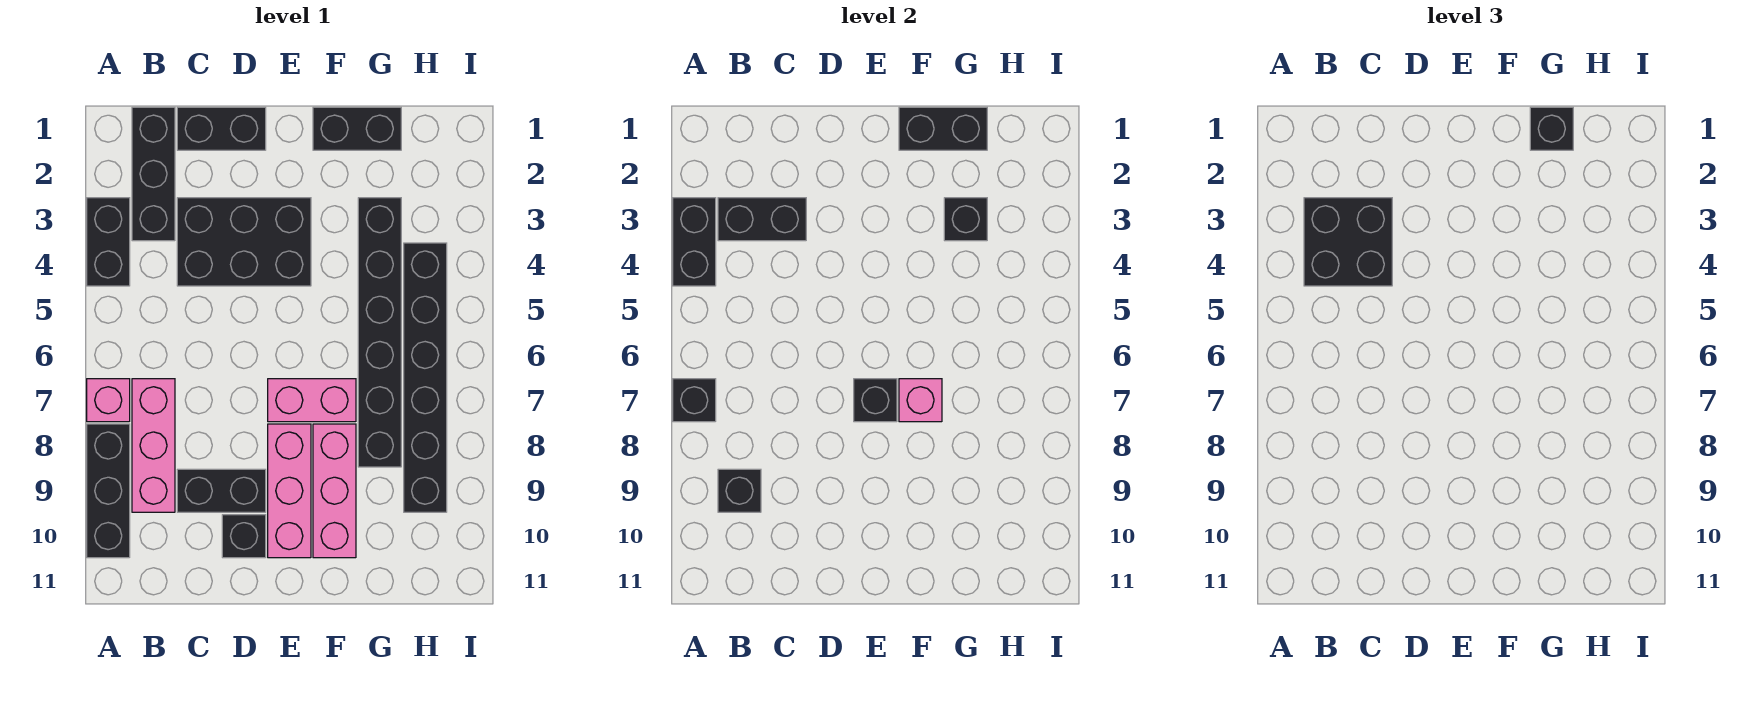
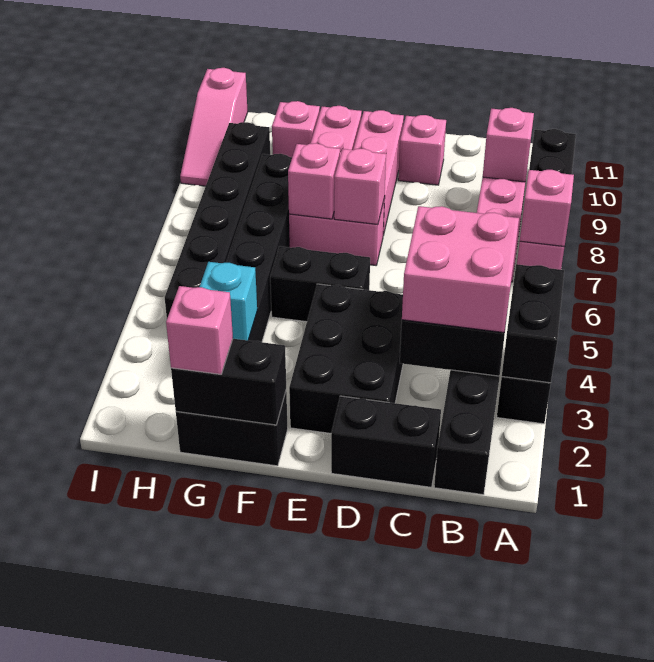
black 1x1 brick [673,379,716,422] -> pink 1x1 brick [520,170,574,247]
black 2x2 brick [1304,198,1392,286] -> pink 2x2 brick [402,206,519,332]
black 1x1 brick [718,469,761,512] -> pink 1x1 brick [483,108,534,182]
black 2x3 brick [177,198,311,286] -> black 2x3 brick turned to [289,284,403,433]
black 1x2 brick [177,469,266,512] -> black 1x2 brick moved to [270,246,370,322]
black 1x1 brick [222,515,266,558] -> pink 1x1 brick [398,115,446,185]
black 1x1 brick [854,379,897,422] -> pink 1x1 brick [334,149,386,224]
black 1x1 brick [1530,107,1573,150] -> pink 1x1 brick [166,286,233,374]
black 1x1 brick [944,198,987,241] -> cyan 1x1 brick [200,262,257,340]
none -> pink 1x1 brick [272,101,320,157]
none -> pink 1x3 slope [180,68,248,186]

